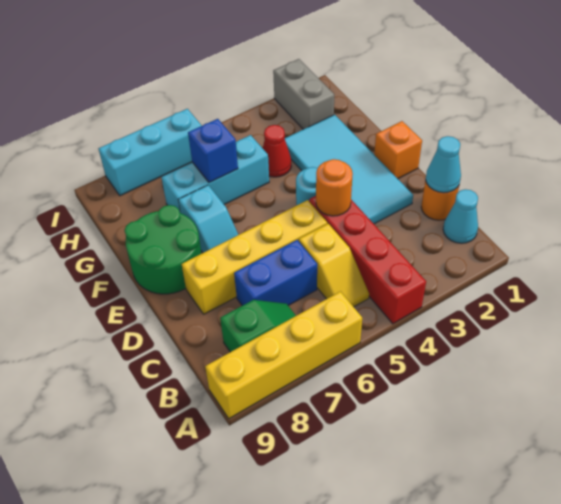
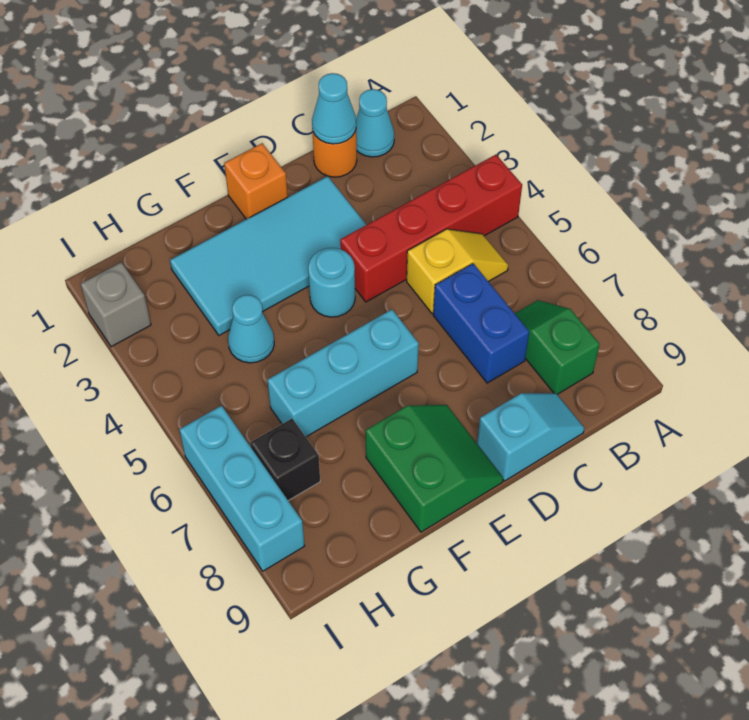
yellow 1x4 brick [205,292,362,419] -> none
orange 1x1 round brick [316,159,353,216] -> none
yellow 1x4 brick [182,200,327,314] -> none
cyan 1x2 slope [178,185,238,253] -> cyan 1x2 slope moved to [477,393,584,481]
green 2x2 round brick [124,205,202,294] -> green 2x2 slope [366,405,503,532]
red 1x1 cone [263,125,291,177] -> cyan 1x1 cone [228,295,274,363]
cyan 1x3 brick [161,135,269,213] -> cyan 1x3 brick turned to [267,309,419,437]
blue 1x1 brick [188,119,238,183] -> none
grey 1x2 brick [273,59,334,129] -> grey 1x1 brick [81,262,151,347]
none -> black 1x1 brick [251,419,320,501]

